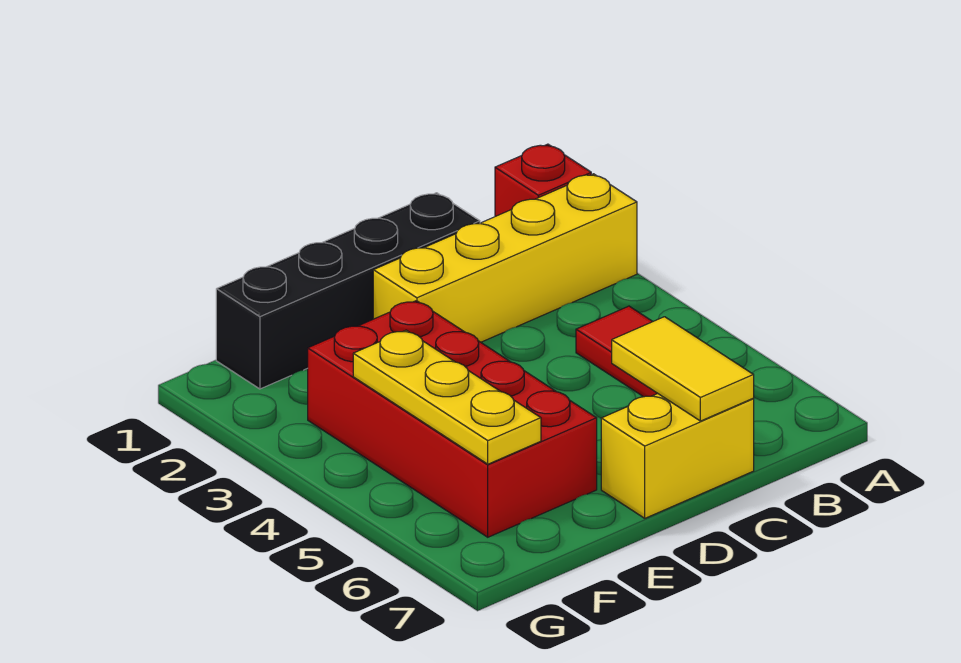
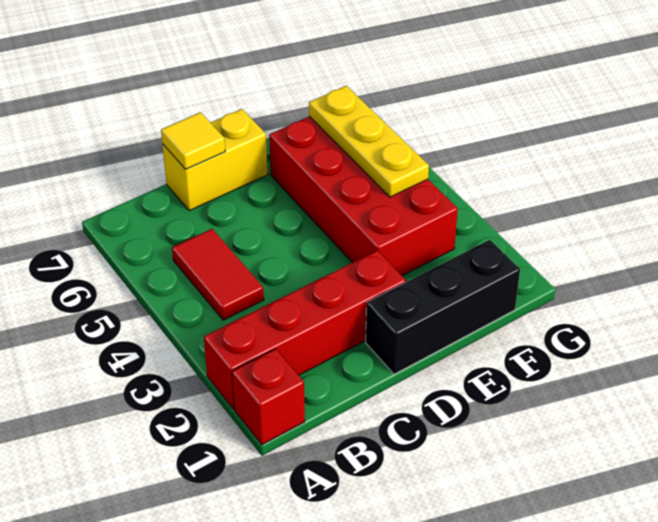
yellow 1x4 brick [373,174,637,342] -> red 1x4 brick [204,250,406,409]
black 1x4 brick [216,193,480,389] -> black 1x3 brick [366,240,520,374]
yellow 1x2 tile [612,317,754,421] -> yellow 1x1 tile [161,112,225,169]

